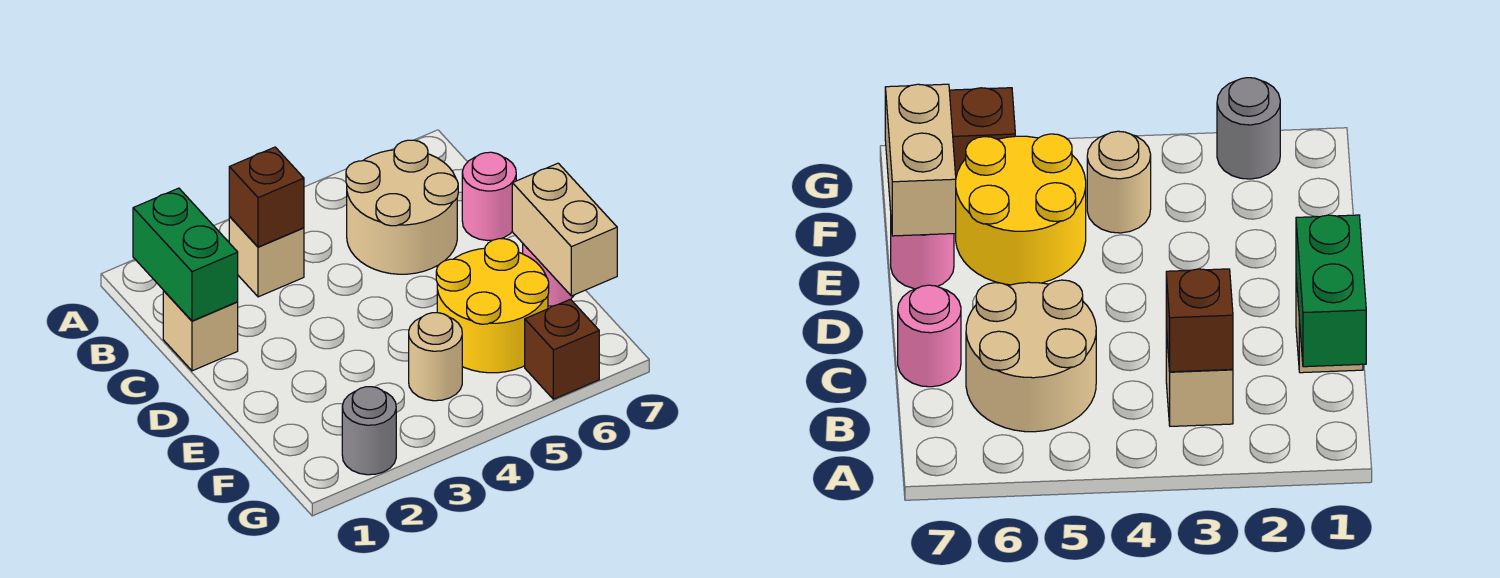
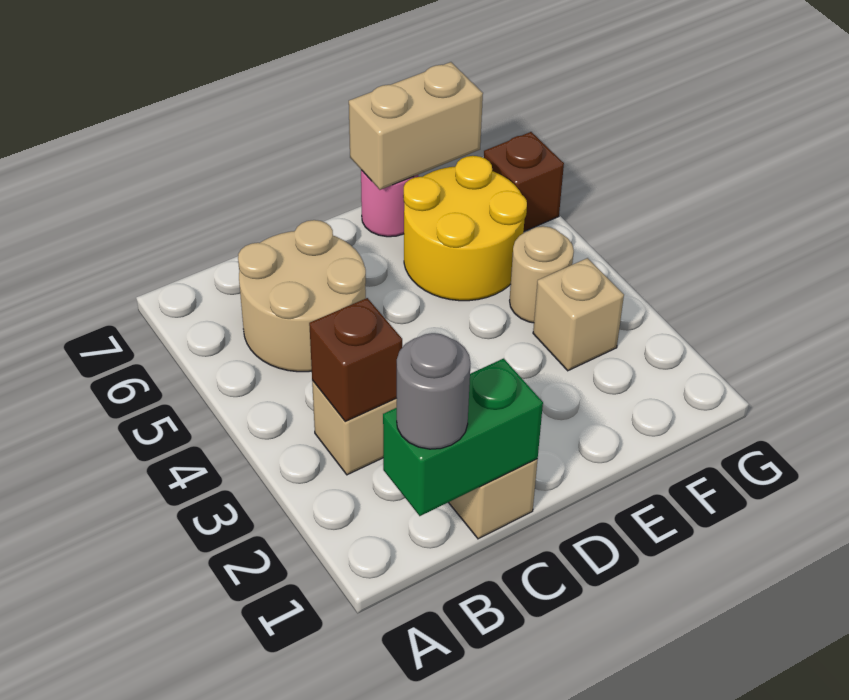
pink 1x1 round brick [462,152,516,241] -> none
none -> tan 1x1 brick [533,258,624,371]
grey 1x1 round brick [342,387,396,475] -> grey 1x1 round brick moved to [397,333,471,449]

